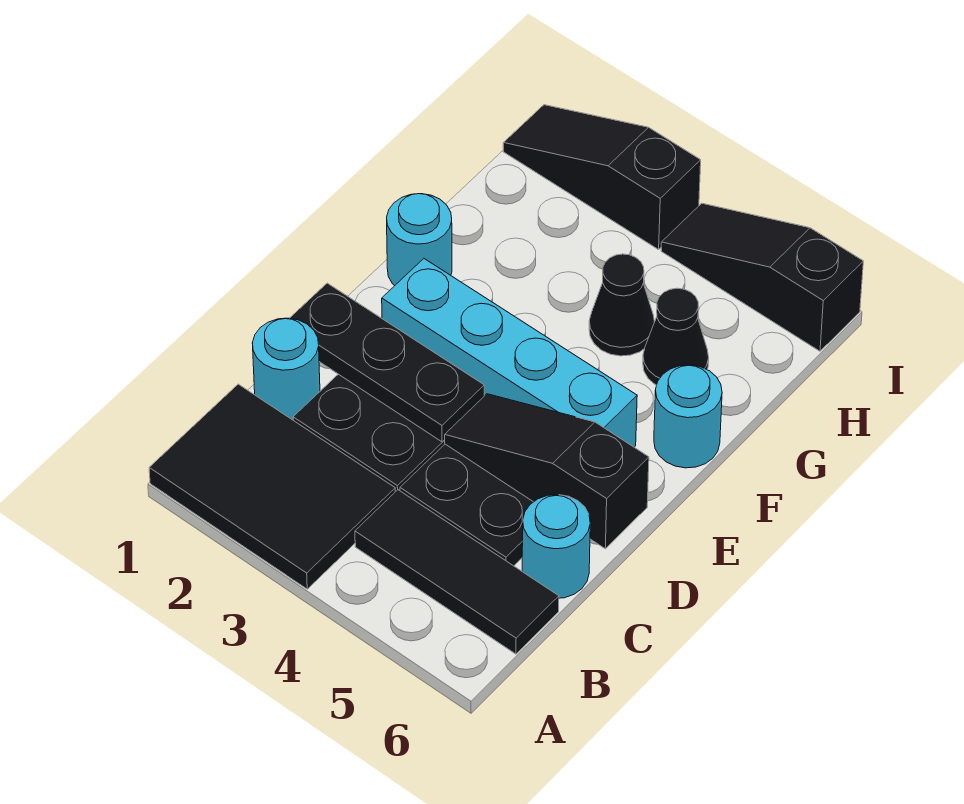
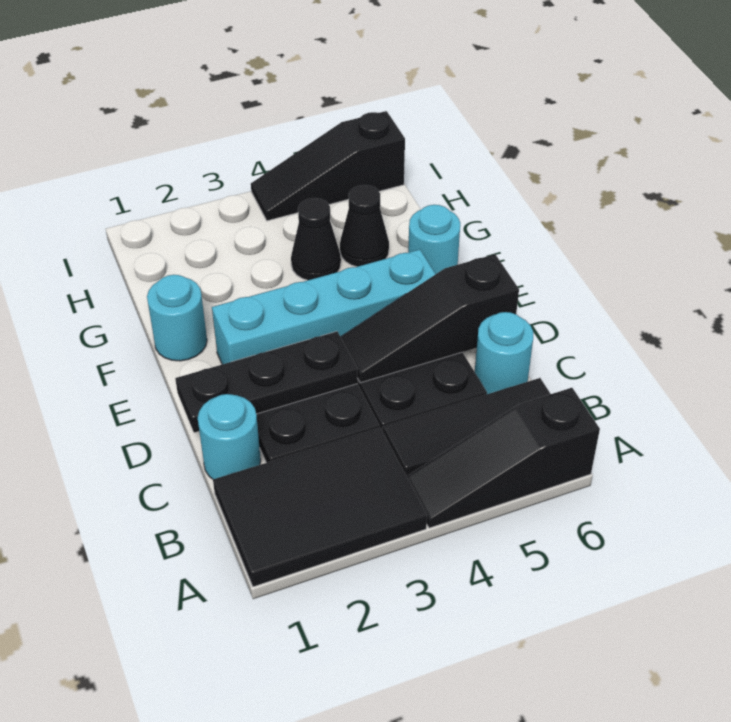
black 1x3 slope [503,105,701,250] -> black 1x3 slope moved to [407,388,600,528]

